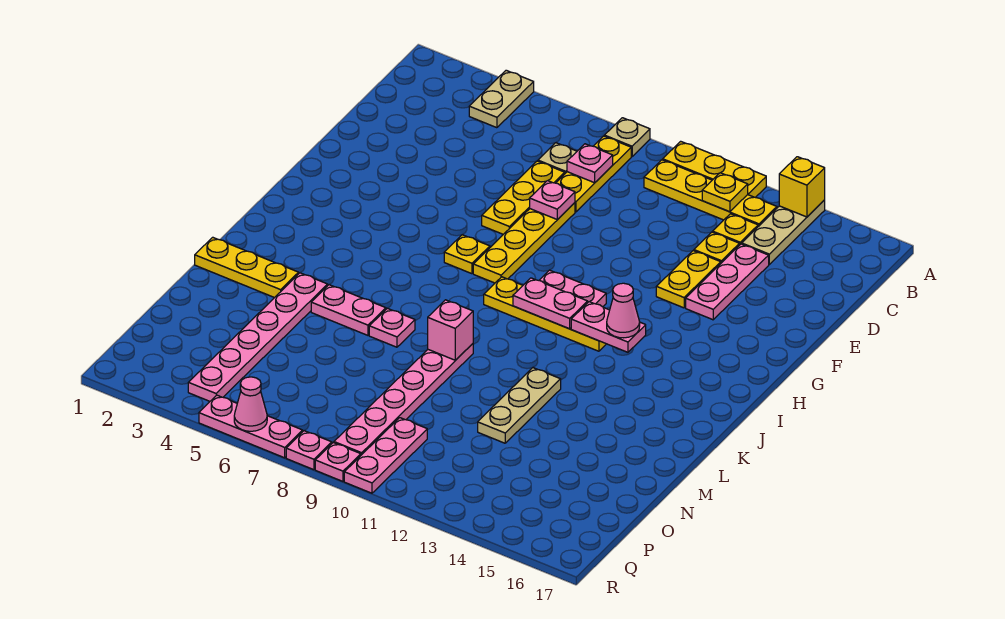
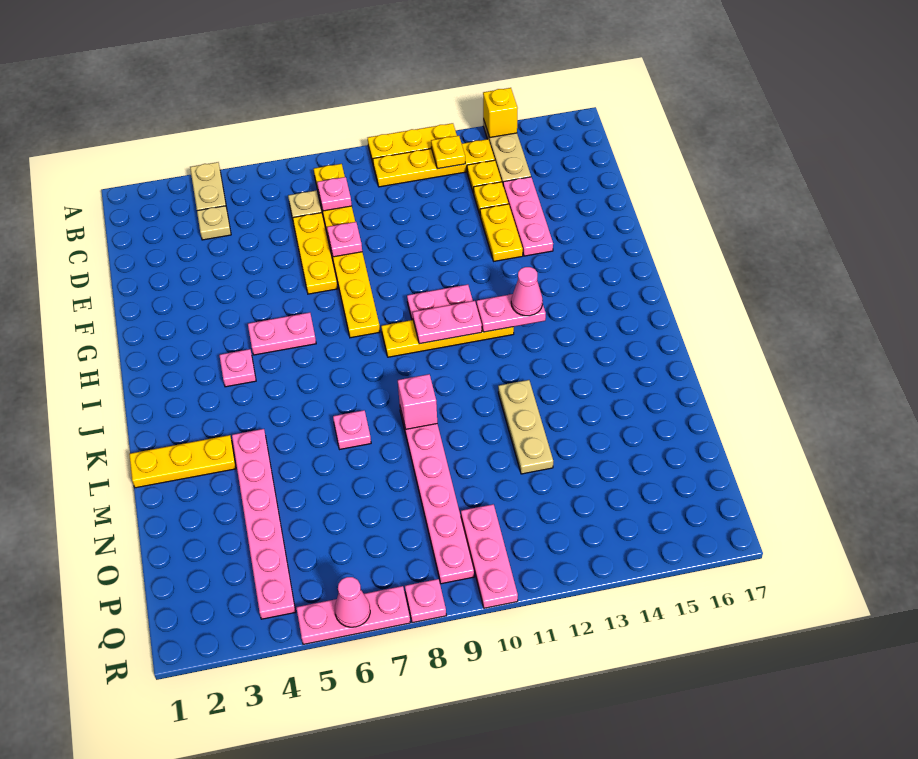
tan 1x1 plate [604,118,650,157] -> tan 1x1 plate moved to [197,206,231,240]
yellow 1x1 plate [444,235,490,274] -> none
pink 1x2 plate [311,285,386,335] -> pink 1x2 plate moved to [248,313,316,355]
pink 1x1 plate [315,442,361,481] -> pink 1x1 plate moved to [219,349,256,387]

